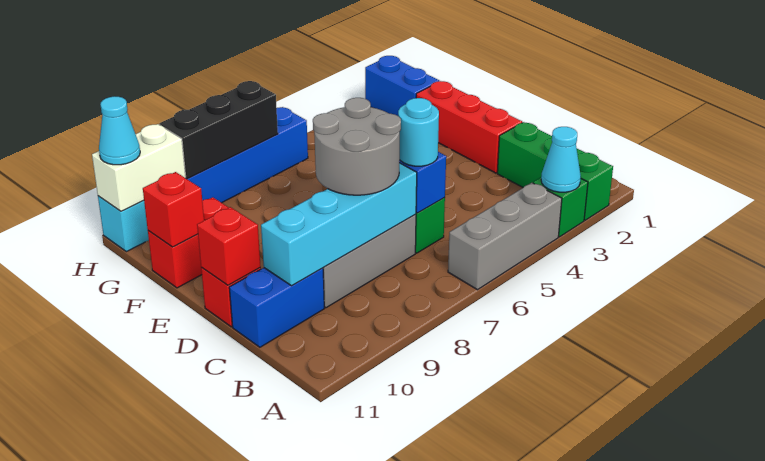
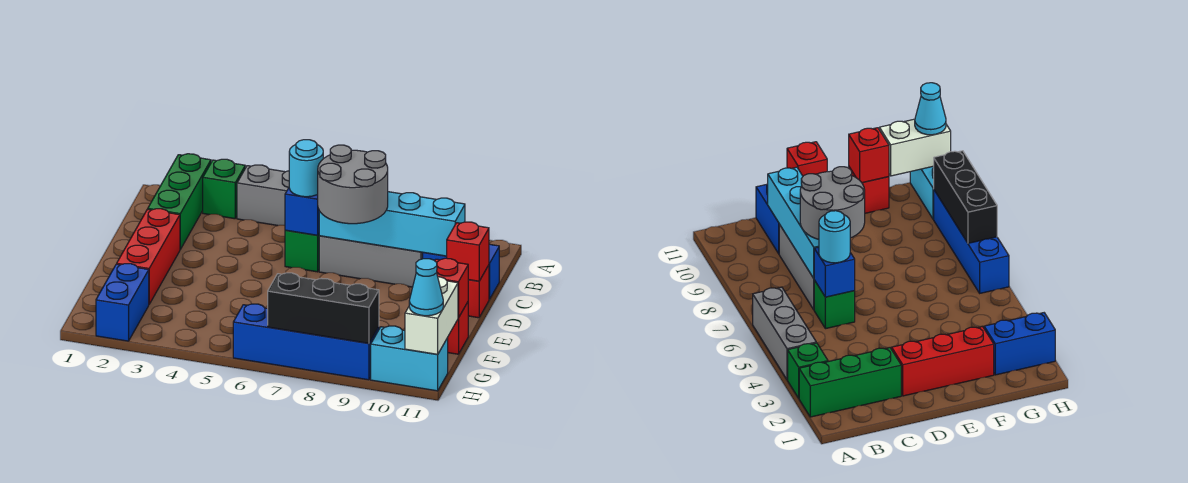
cyan 1x1 cone [541,127,581,192] -> none
red 1x2 brick [148,197,229,288] -> red 1x1 brick [448,302,468,354]
white 1x2 brick [92,124,186,211] -> white 1x2 brick turned to [405,277,458,354]

